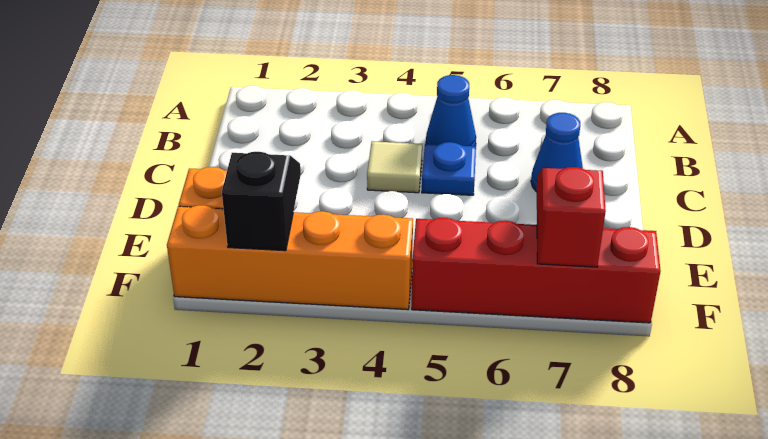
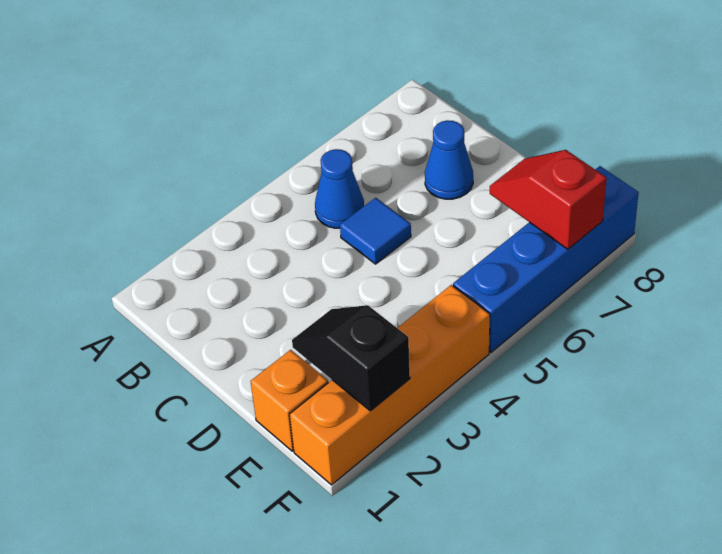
tan 1x1 tile [367,141,422,193] -> none
blue 1x1 plate [422,142,476,195] -> blue 1x1 tile [340,198,411,264]
red 1x4 brick [412,218,661,323] -> blue 1x4 brick [453,166,639,352]

